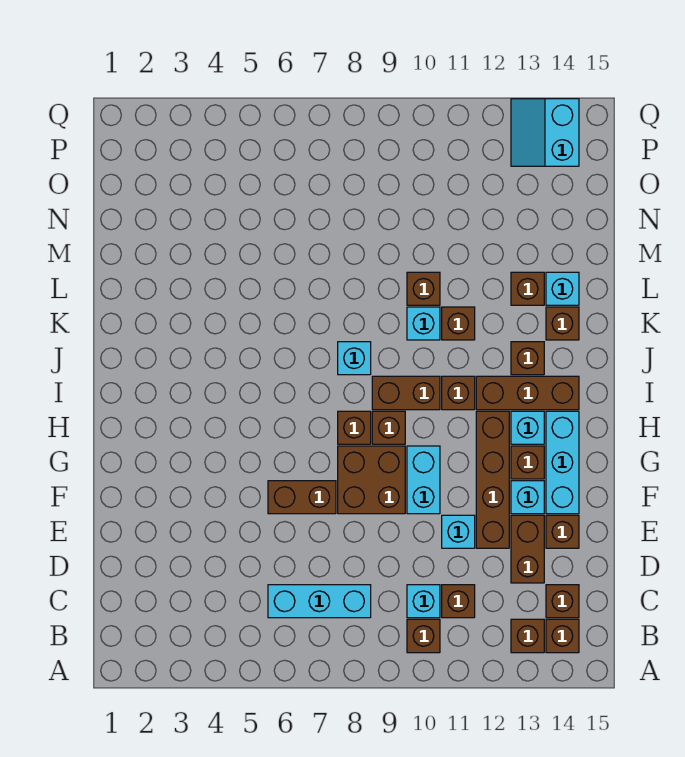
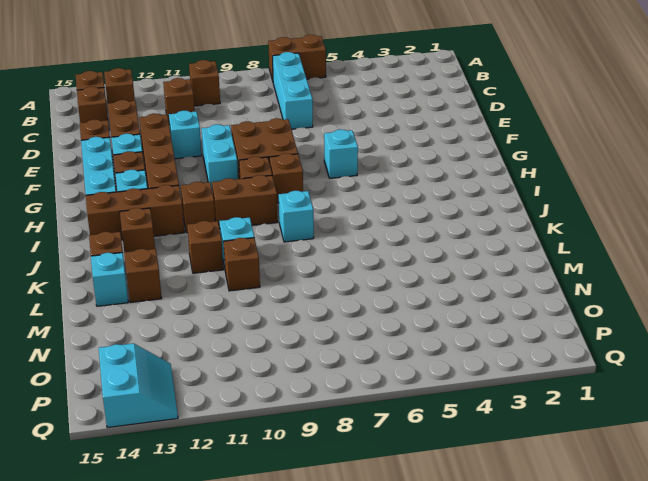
cyan 1x3 brick [268,585,371,618] -> cyan 1x3 brick turned to [272,52,313,129]
cyan 1x1 brick [407,585,440,618] -> cyan 1x1 brick moved to [324,129,358,178]
brown 1x2 brick [268,481,336,514] -> brown 1x2 brick moved to [268,35,326,81]

